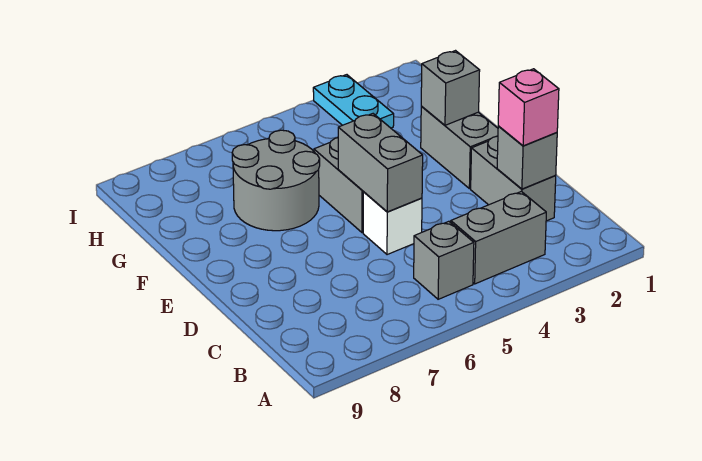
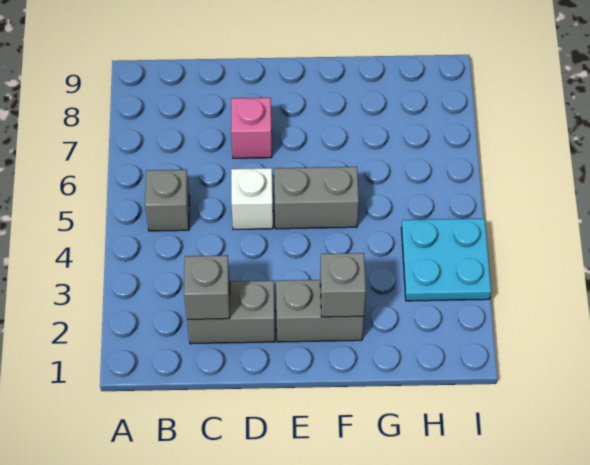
grey 1x2 brick [451,191,546,284] -> none
pink 1x1 brick [498,69,559,146] -> pink 1x1 brick moved to [231,98,272,158]
grey 1x2 brick [338,114,423,212] -> none
grey 2x2 round brick [232,130,320,231] -> none
cyan 1x2 plate [313,75,394,128] -> cyan 2x2 plate [401,219,491,301]

